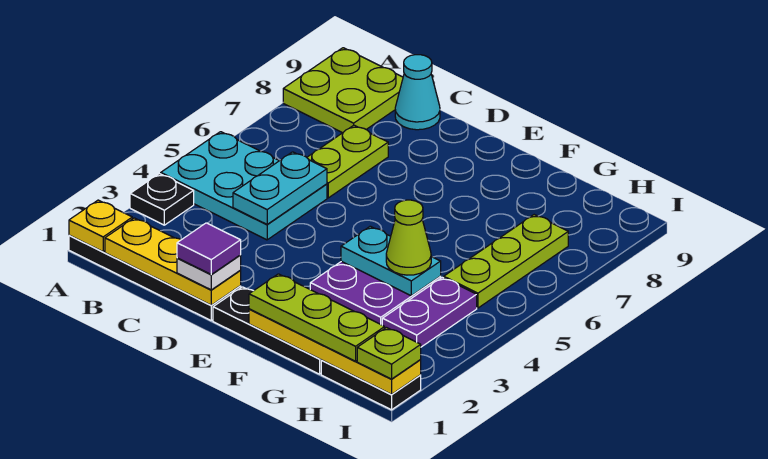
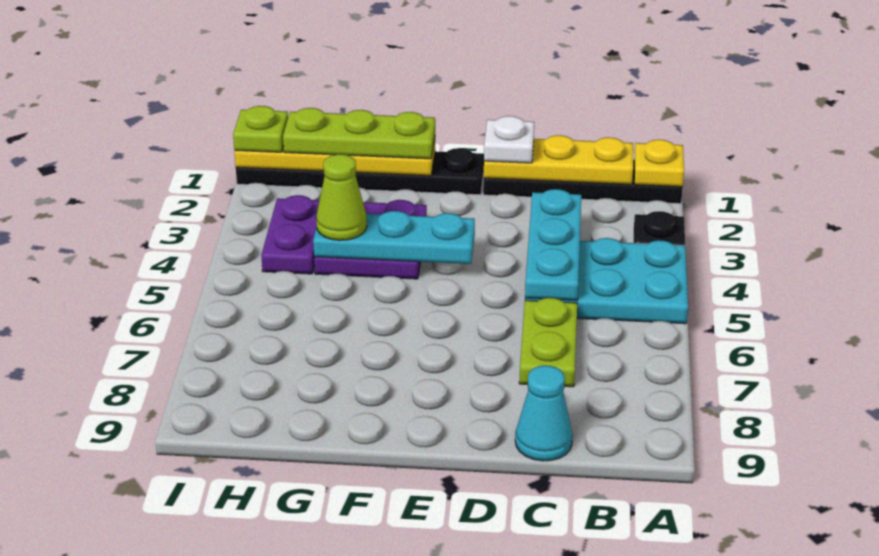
lime 2x2 plate [283,48,403,133] -> none
cyan 1x2 plate [233,152,327,224] -> cyan 1x3 plate [525,189,581,301]
purple 1x1 tile [177,223,241,274] -> none
cyan 1x2 plate [341,226,441,296] -> cyan 1x3 plate [313,211,475,264]
lime 1x3 plate [444,215,568,308] -> none

